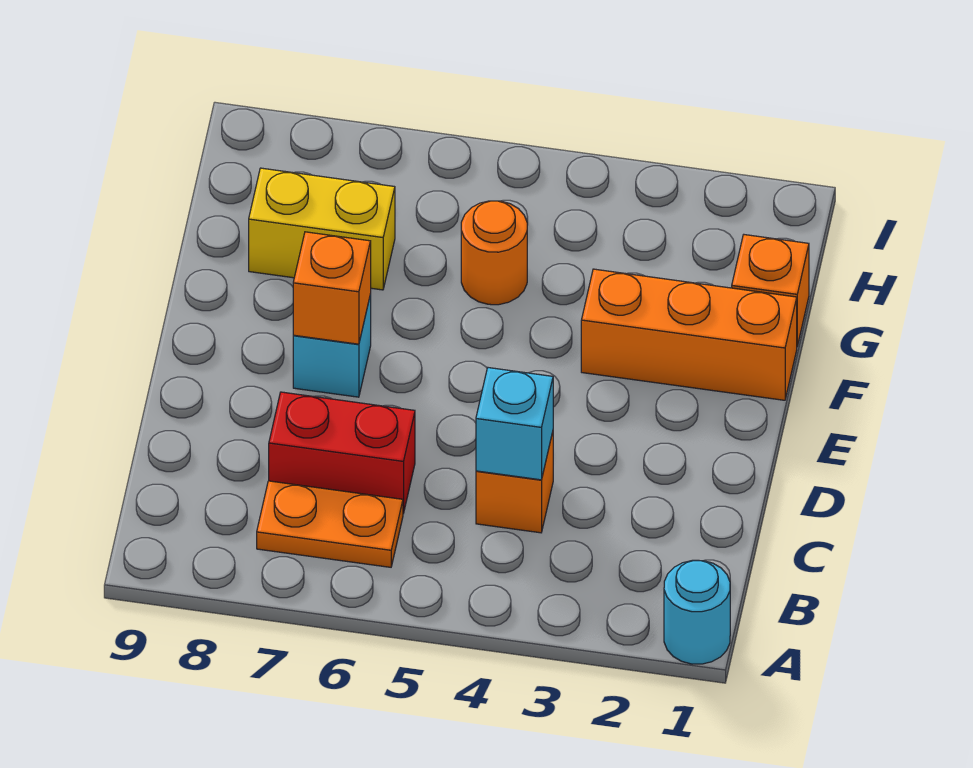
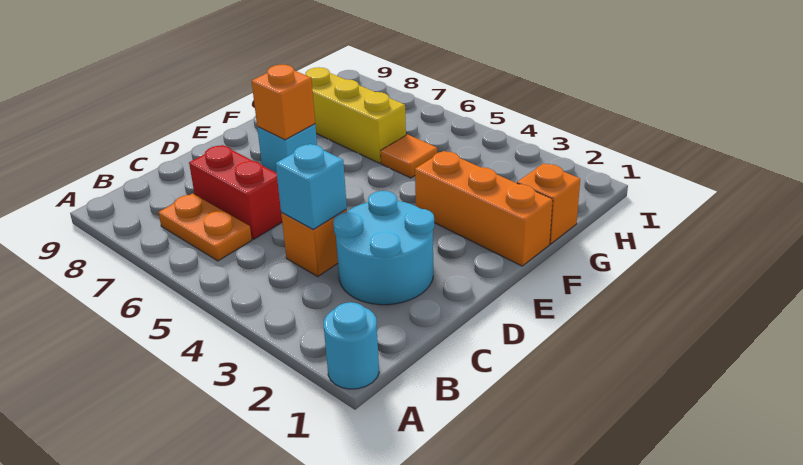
none -> cyan 2x2 round brick [333,191,434,305]
orange 1x1 round brick [461,201,527,305] -> orange 1x1 tile [381,135,437,178]
yellow 1x2 brick [249,168,395,290] -> yellow 1x3 brick [305,67,406,163]

